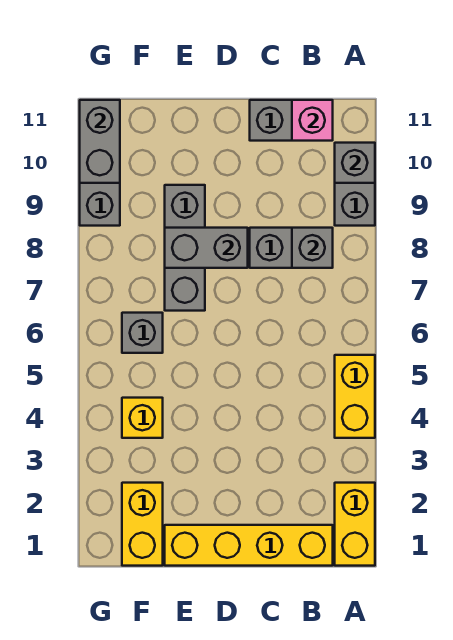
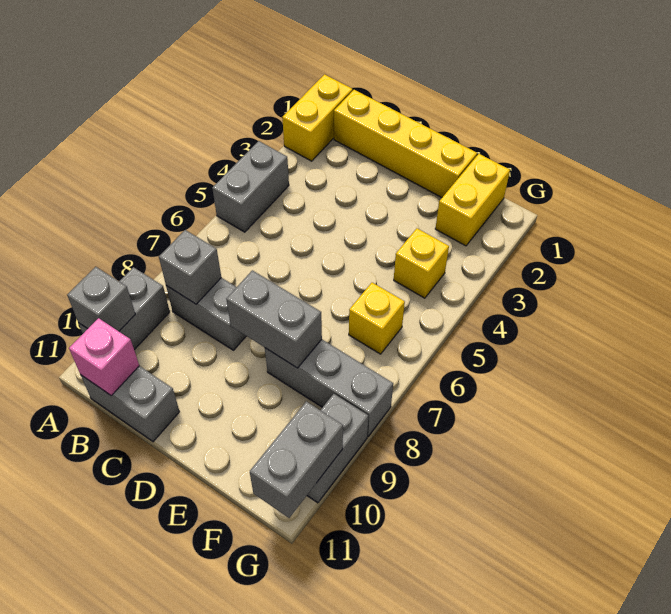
yellow 1x2 brick [335,355,375,438] -> grey 1x2 brick [212,141,289,232]
grey 1x3 brick [165,185,205,311] -> grey 1x3 brick turned to [265,340,393,436]
grey 1x1 brick [122,313,163,353] -> yellow 1x1 brick [349,283,405,354]

